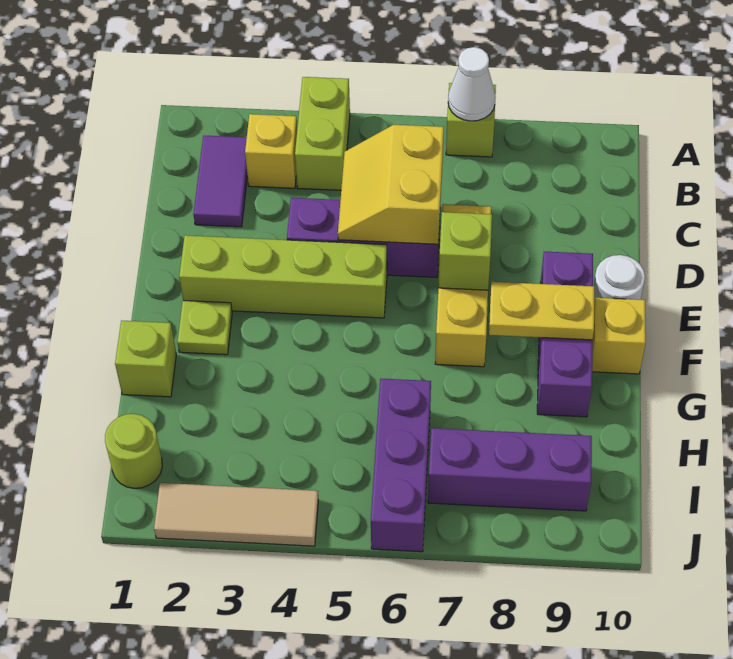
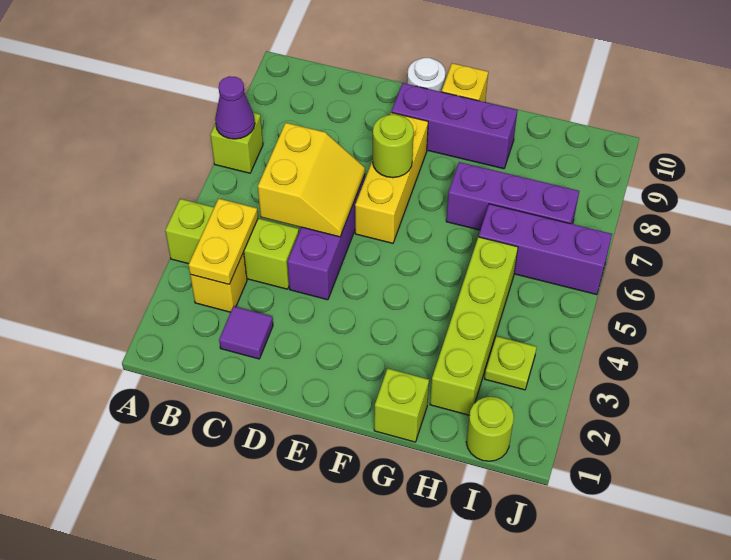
lime 1x2 brick [295,77,350,190] -> lime 1x3 brick [165,199,299,289]
white 1x1 cone [448,47,496,121] -> purple 1x1 cone [215,76,255,139]
purple 1x2 tile [193,136,247,227] -> purple 1x1 tile [219,306,273,359]
yellow 2x2 slope [338,125,444,244] -> yellow 2x2 slope turned to [258,123,365,237]
yellow 1x3 brick [435,204,491,367] -> yellow 1x3 brick turned to [355,113,428,243]
lime 1x4 brick [179,235,387,318] -> lime 1x4 brick moved to [430,237,518,415]
lime 1x1 brick [438,212,492,290] -> lime 1x1 round brick [373,115,414,178]
lime 1x1 plate [177,301,232,355] -> lime 1x1 plate moved to [485,336,537,390]
yellow 1x2 plate [489,282,594,340] -> yellow 1x2 plate moved to [189,199,258,284]
purple 1x3 brick [428,428,592,511] -> purple 1x3 brick turned to [446,162,579,230]
tan 1x3 tile [154,483,318,546] -> none

